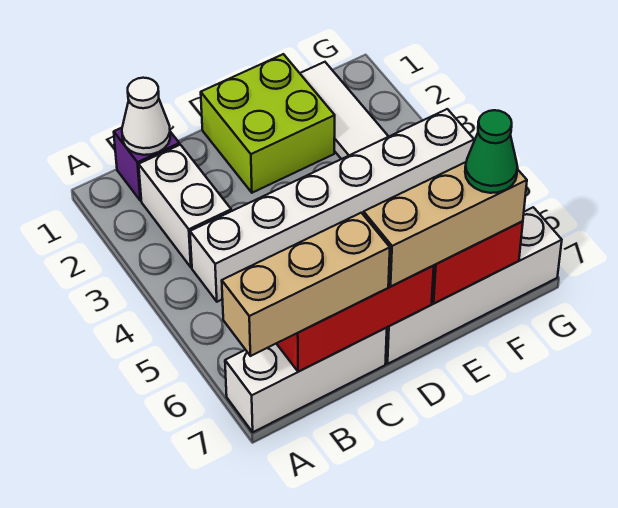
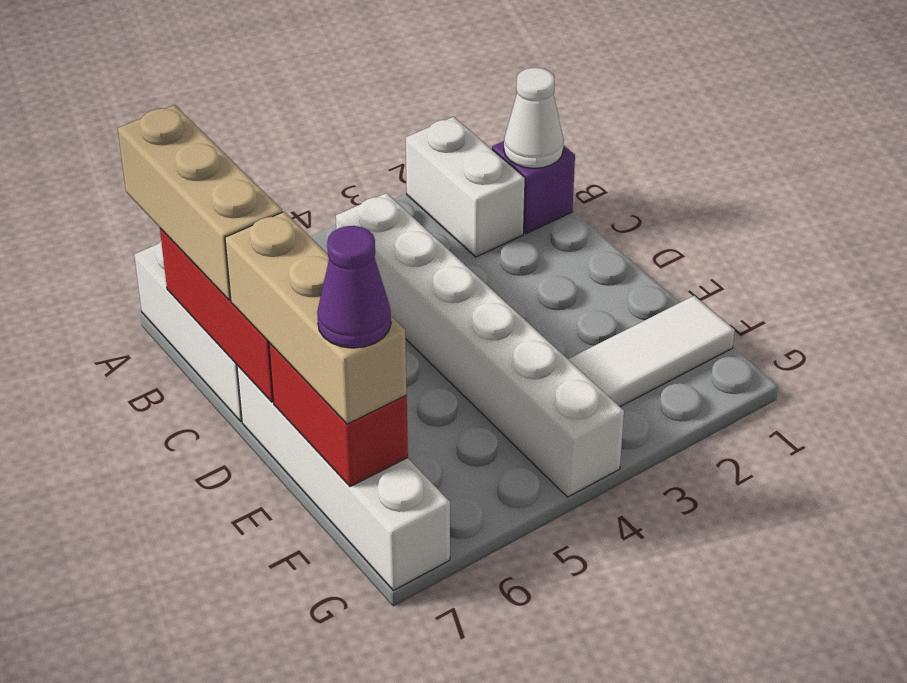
white 1x2 brick [139,145,231,267] -> white 1x2 brick turned to [406,117,525,257]
lime 2x2 brick [201,54,335,193] -> none
green 1x1 cone [465,110,518,193] -> purple 1x1 cone [317,226,391,348]

